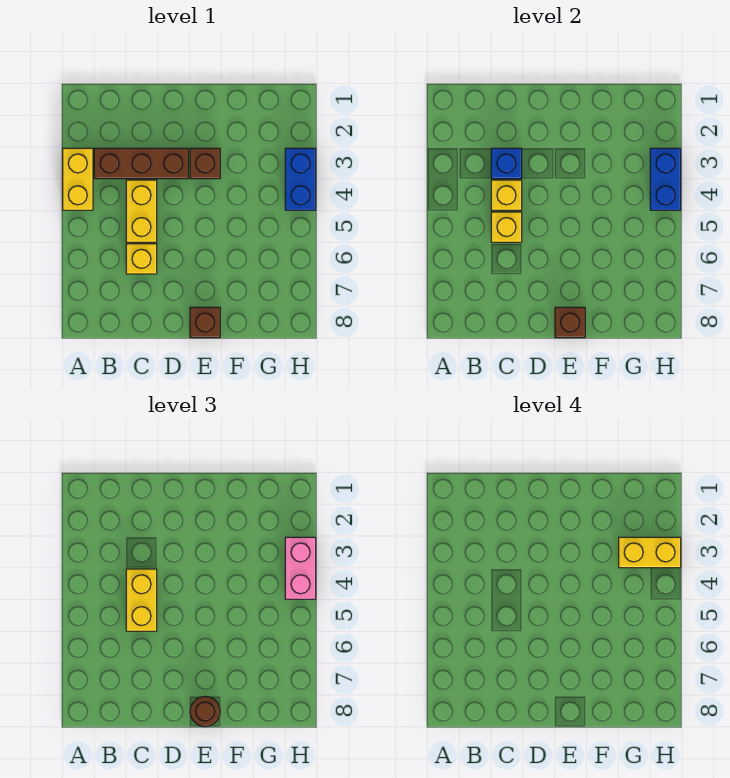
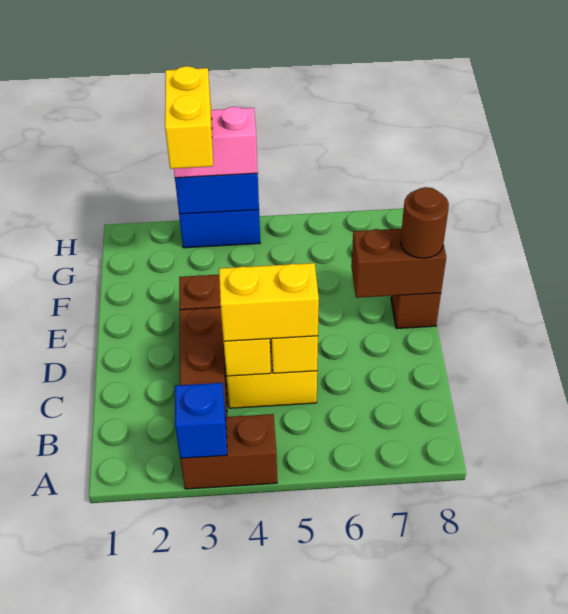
yellow 1x2 brick [63,148,93,210] -> brown 1x2 brick [180,414,277,489]
blue 1x1 brick [491,148,522,179] -> blue 1x1 brick moved to [175,383,227,458]
yellow 1x1 brick [126,244,157,274] -> none
brown 1x1 brick [555,307,585,338] -> brown 1x2 brick [351,229,446,298]

